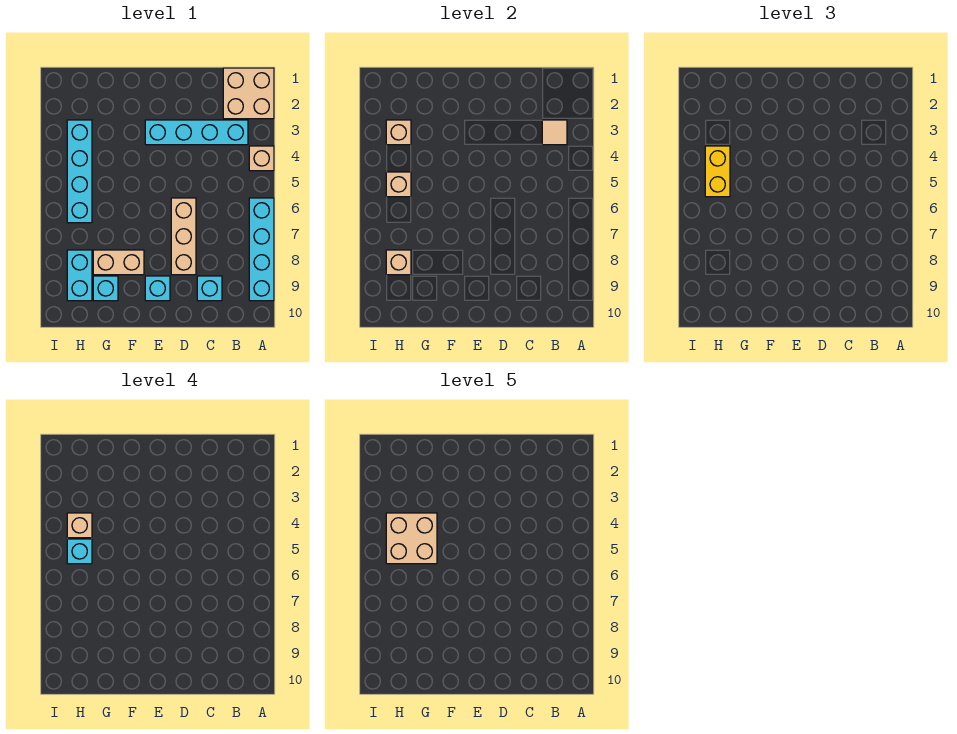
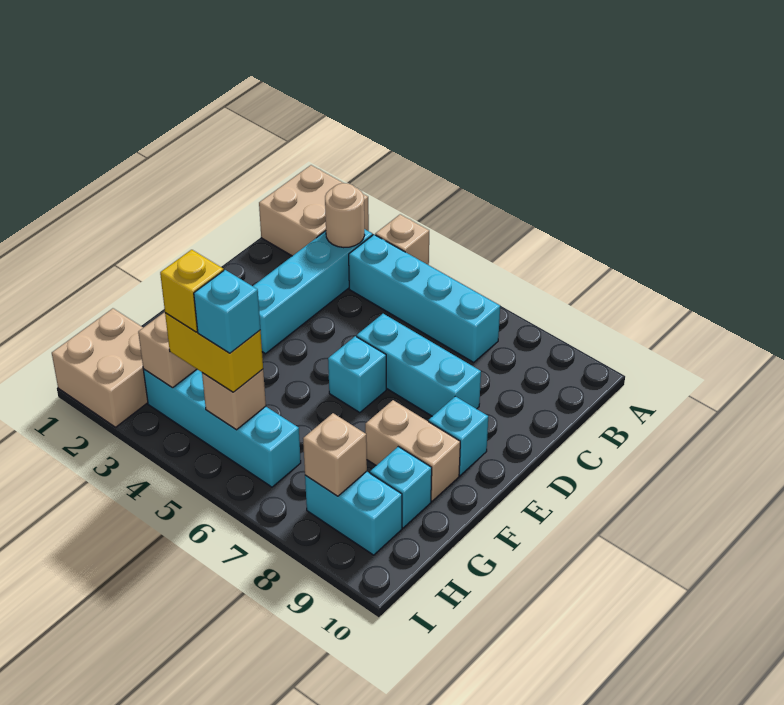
cyan 1x4 brick [249,198,274,301] -> cyan 1x4 brick moved to [349,235,500,362]
tan 1x1 tile [542,120,567,145] -> tan 1x1 round brick [325,183,365,248]
cyan 1x1 brick [197,276,222,301] -> cyan 1x1 brick moved to [328,336,386,413]
tan 1x3 brick [171,198,196,275] -> cyan 1x3 brick [357,314,481,416]
tan 1x2 brick [93,250,144,275] -> tan 1x2 brick turned to [365,400,460,501]
tan 2x2 brick [386,513,437,564] -> tan 2x2 brick moved to [52,308,148,427]
tan 1x1 brick [67,513,92,538] -> yellow 1x1 brick [160,250,224,332]

